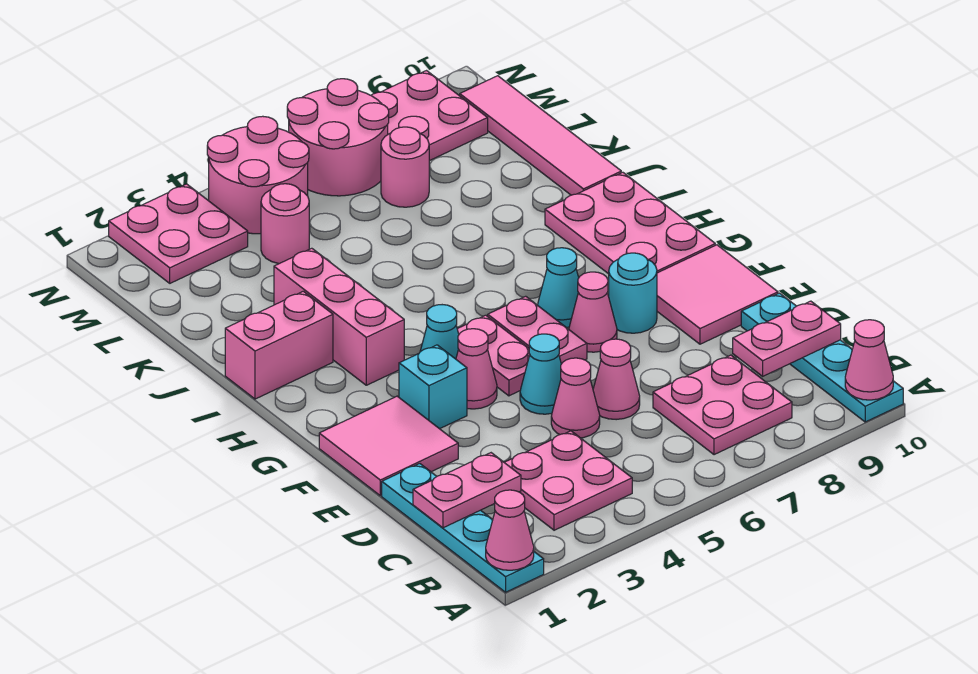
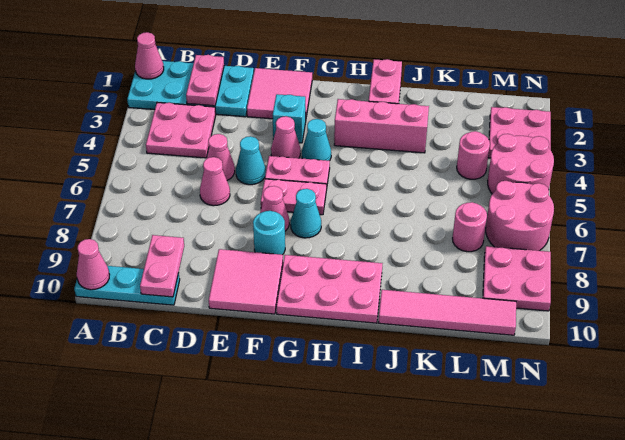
cyan 1x4 plate [382,464,544,592] -> cyan 2x4 plate [127,61,254,117]
cyan 1x4 plate [741,293,903,422] -> cyan 1x3 plate [74,266,180,305]
pink 2x2 plate [653,355,792,455] -> none

